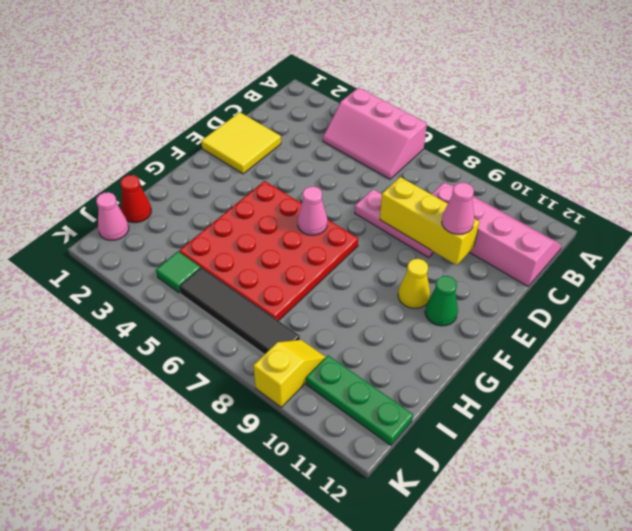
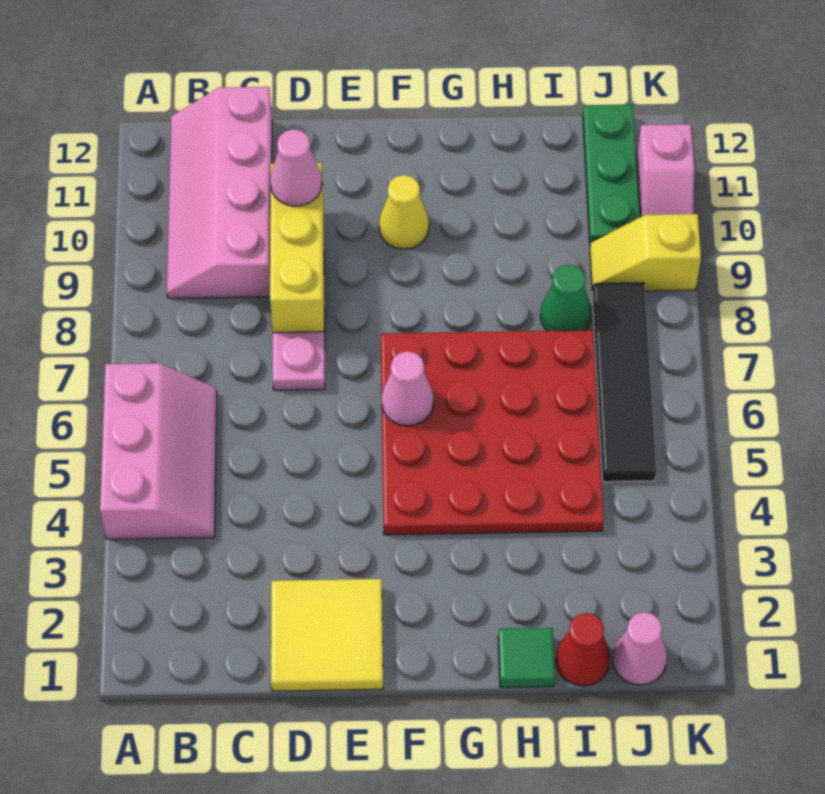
green 1x1 cone [425,276,458,326] -> green 1x1 cone moved to [540,264,592,331]
green 1x1 tile [156,251,200,293] -> green 1x1 tile moved to [498,628,555,687]
none -> pink 1x2 slope [637,124,694,217]

